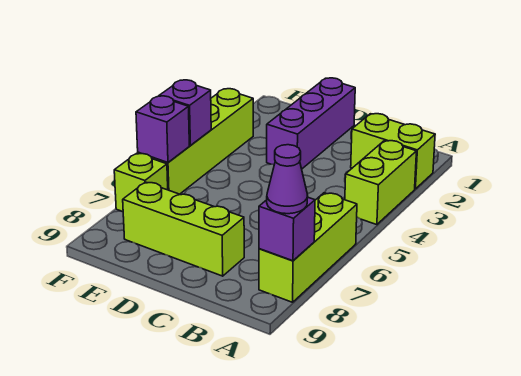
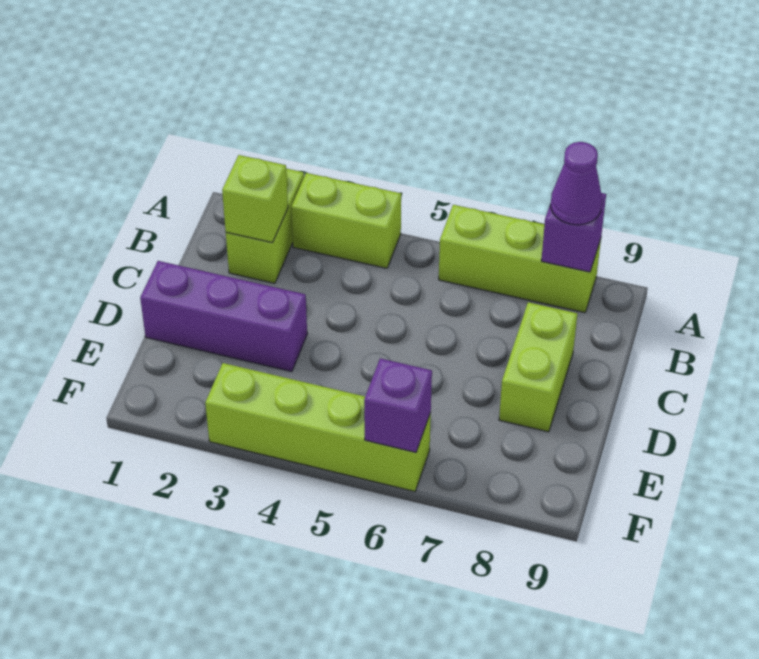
lime 1x3 brick [123,182,244,276] -> lime 1x2 brick [499,302,577,432]
purple 1x1 brick [159,80,211,145] -> none
lime 1x1 brick [114,153,168,212] -> lime 1x1 brick moved to [222,155,288,243]

